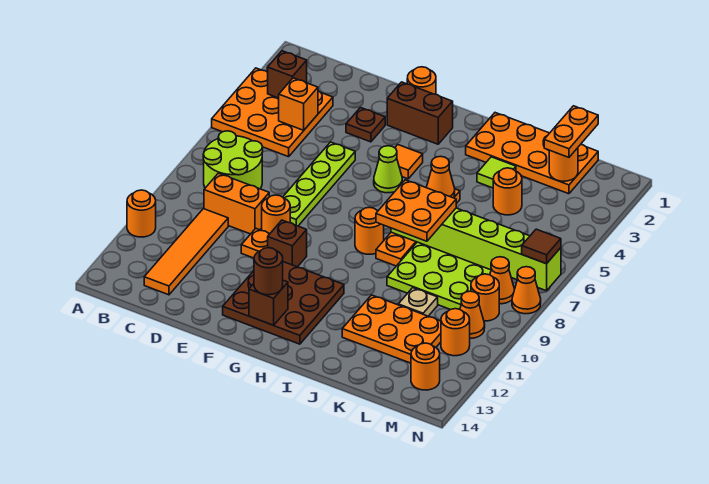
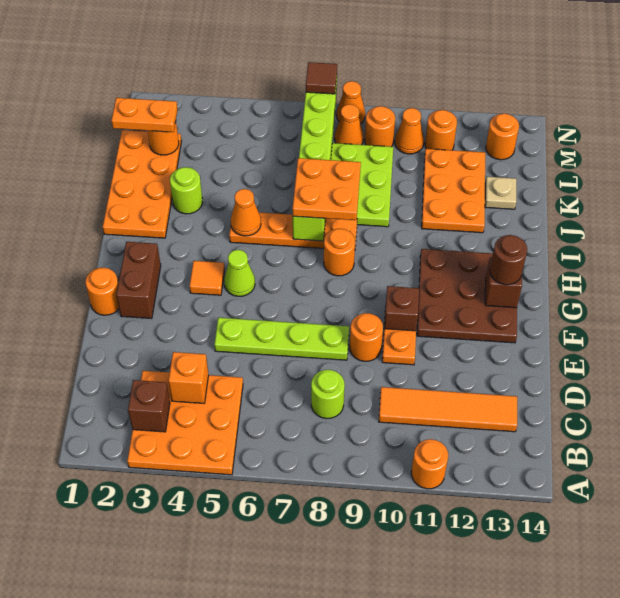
lime 2x2 round brick [203,131,263,189] -> lime 1x1 round brick [311,370,345,419]
orange 1x2 brick [204,173,269,234] -> none
brown 1x1 plate [346,108,385,142] -> none
lime 1x1 tile [477,157,516,188] -> lime 1x1 round brick [170,167,202,214]
orange 1x1 round brick [493,168,522,215] -> none
tan 1x1 plate [398,288,438,316] -> tan 1x1 plate moved to [485,177,516,209]

